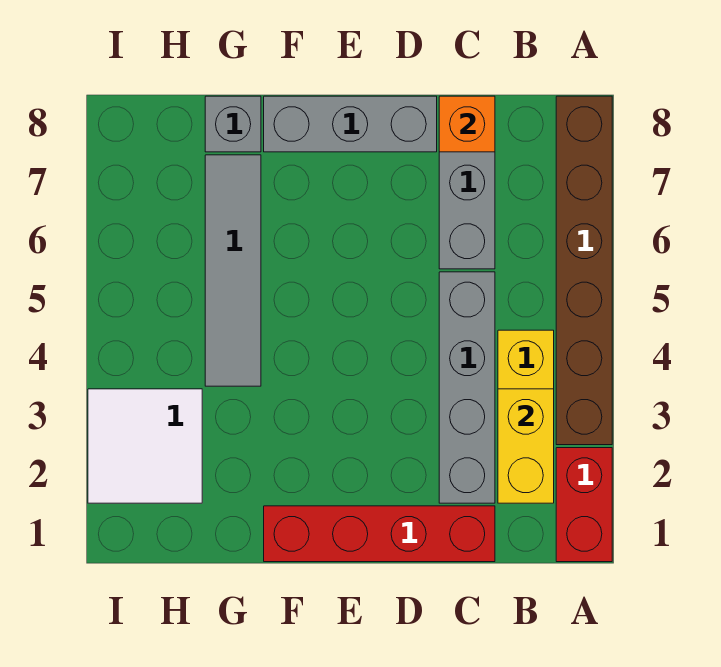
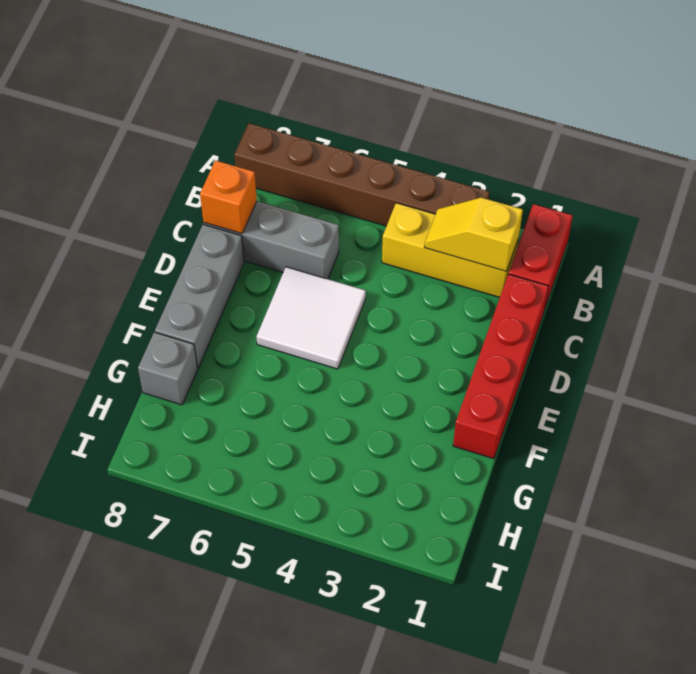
red 1x2 brick [556,448,612,562] -> red 1x2 brick turned to [509,204,573,308]
yellow 1x2 brick [498,389,554,503] -> yellow 1x2 slope [425,197,523,271]
grey 1x4 brick [439,272,495,503] -> none
grey 1x4 tile [205,155,261,386] -> none
white 2x2 tile [88,389,202,503] -> white 2x2 tile moved to [256,267,366,369]

